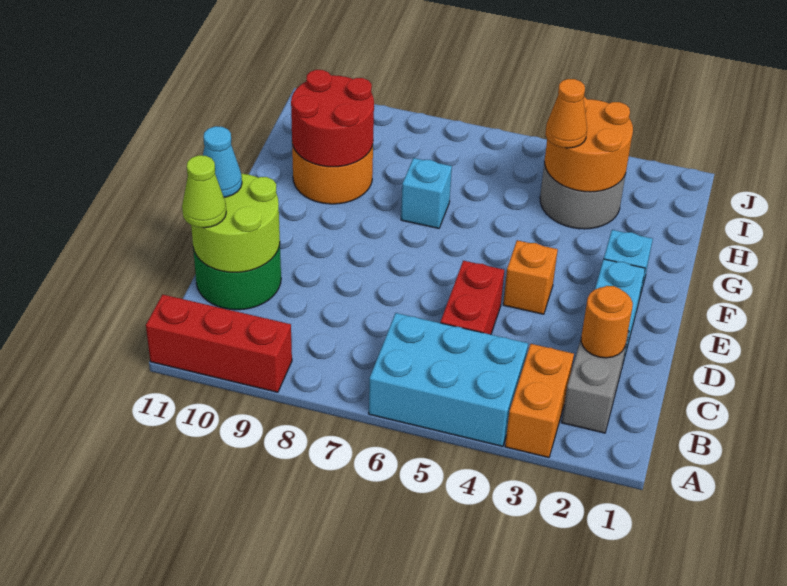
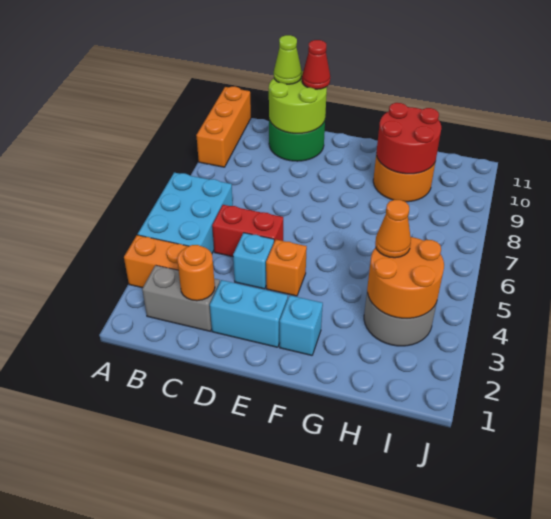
red 1x3 brick [146,294,292,392] -> orange 1x3 brick [196,87,251,167]
cyan 1x1 cone [203,126,242,197] -> red 1x1 cone [302,40,330,89]
cyan 1x1 brick [401,158,452,228] -> cyan 1x1 brick moved to [233,233,274,289]

